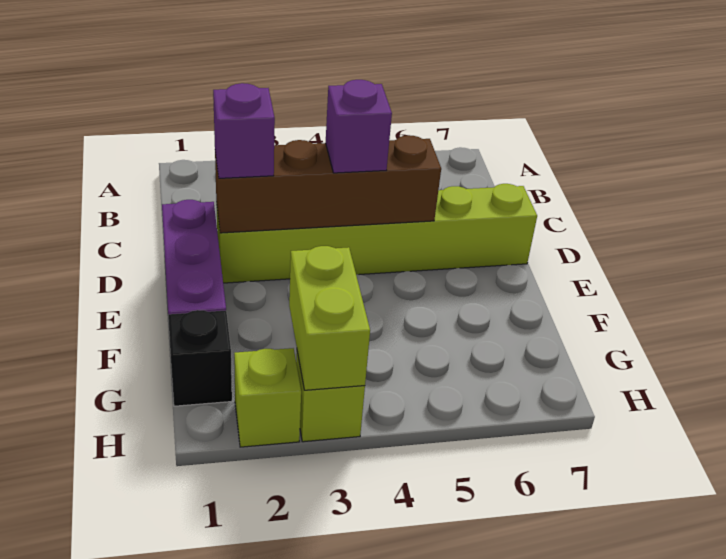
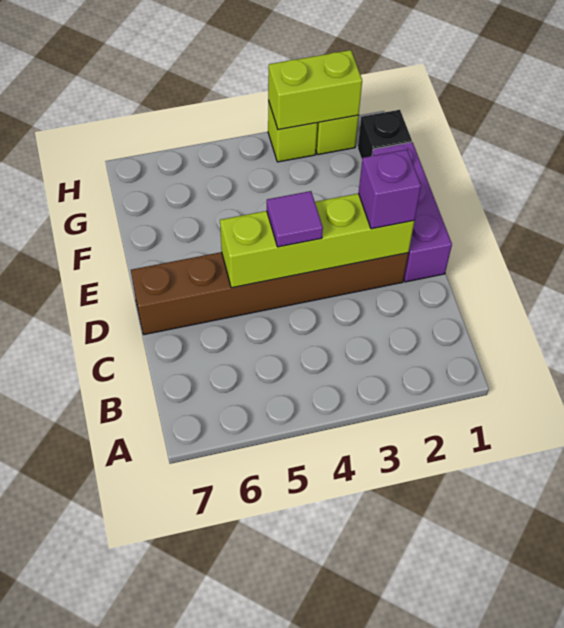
lime 1x6 brick [216,184,537,283] -> brown 1x6 brick [131,252,408,335]
brown 1x4 brick [215,135,441,233] -> lime 1x4 brick [220,193,414,288]
purple 1x1 brick [326,80,392,173] -> purple 1x1 tile [267,191,323,247]
lime 1x2 brick [289,246,370,390] -> lime 1x2 brick turned to [268,50,362,130]

